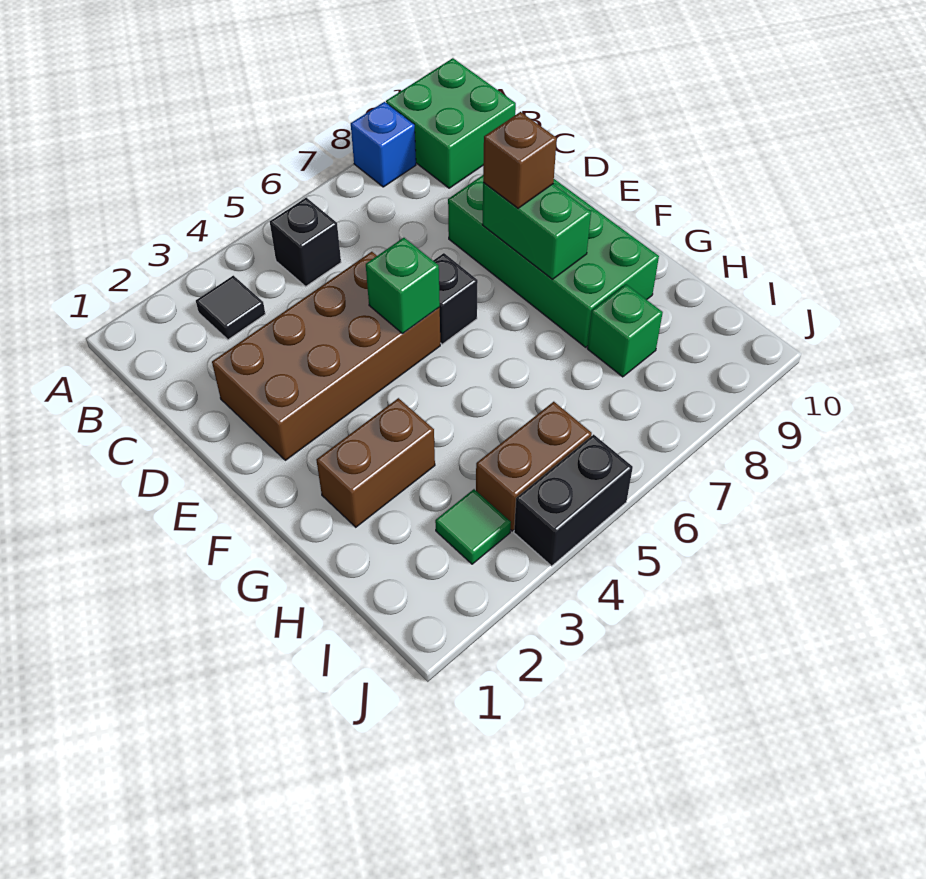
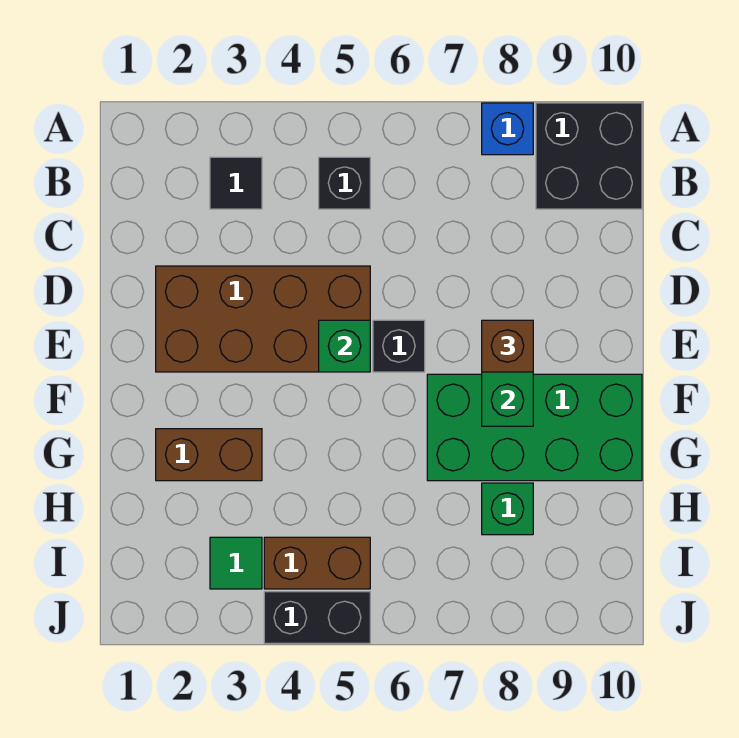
green 2x2 brick [386,58,516,188] -> black 2x2 brick [536,103,642,209]
green 2x4 brick [448,175,659,347] -> green 2x4 brick turned to [427,374,642,481]

